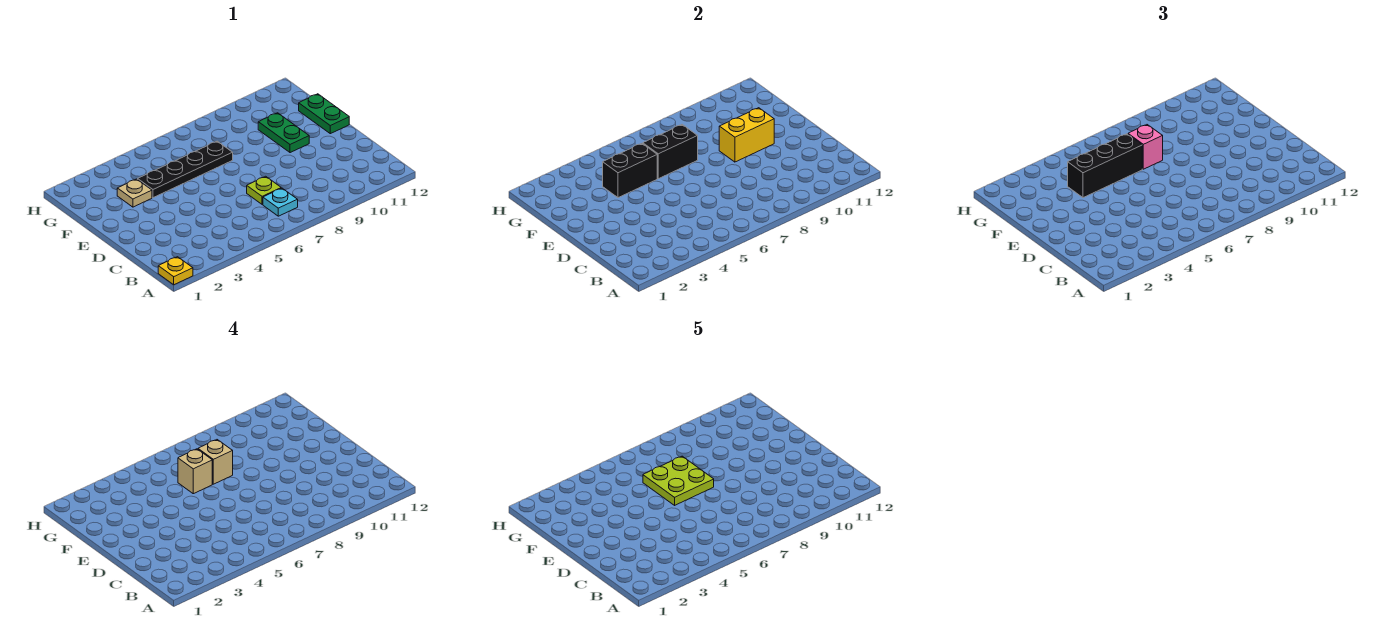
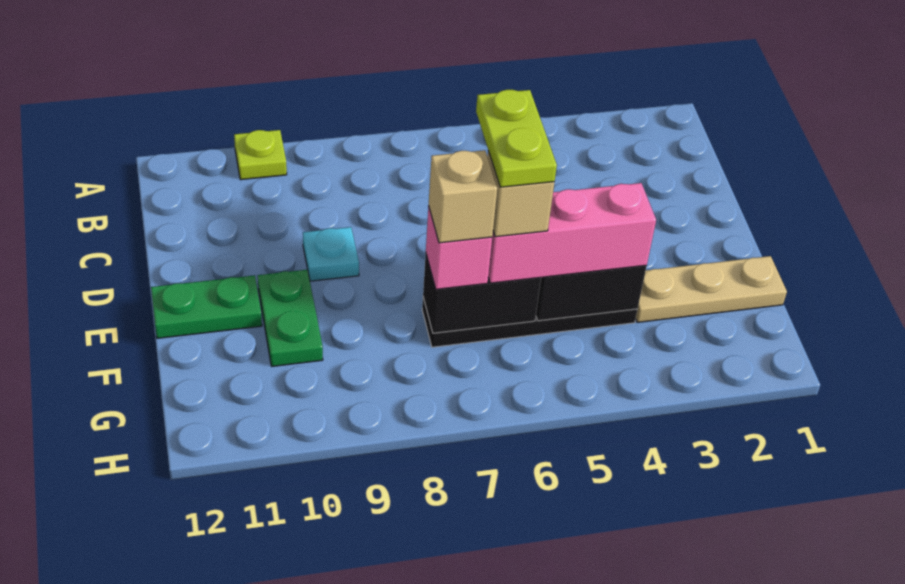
yellow 1x1 plate [158,257,193,285] -> none
cyan 1x1 plate [263,188,298,216] -> cyan 1x1 plate moved to [303,227,359,281]
lime 1x1 plate [247,176,281,204] -> lime 1x1 plate moved to [234,130,287,180]
lime 2x2 plate [643,456,714,505] -> lime 1x2 plate [476,90,557,187]
yellow 1x2 brick [719,108,774,162] -> none
green 1x2 plate [299,94,349,134] -> green 1x2 plate turned to [151,275,262,338]
tan 1x1 plate [117,179,152,207] -> tan 1x3 plate [636,256,787,322]
black 1x3 brick [1068,134,1142,198] -> pink 1x3 brick [488,183,656,283]

